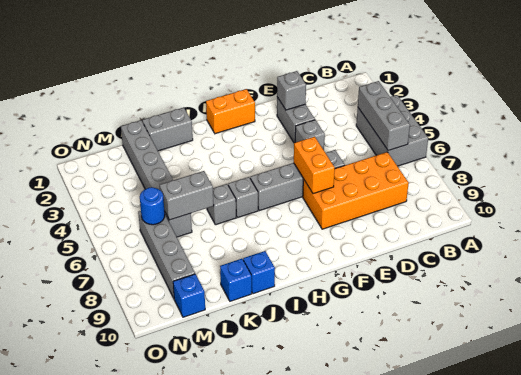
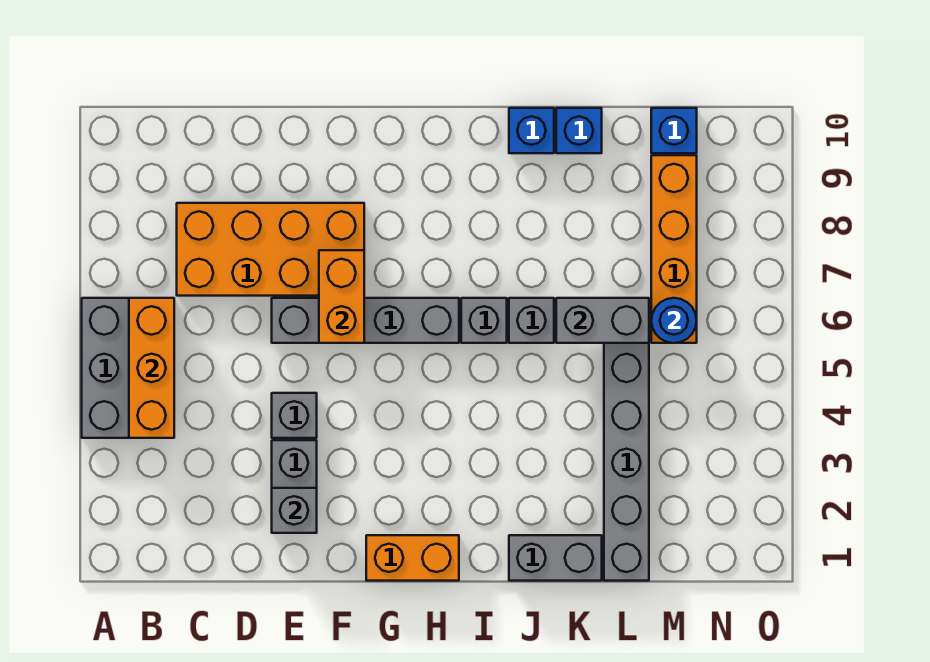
grey 1x3 brick [358,81,410,151] -> orange 1x3 brick [129,298,174,438]
grey 1x4 brick [138,211,195,298] -> orange 1x4 brick [651,155,697,343]

